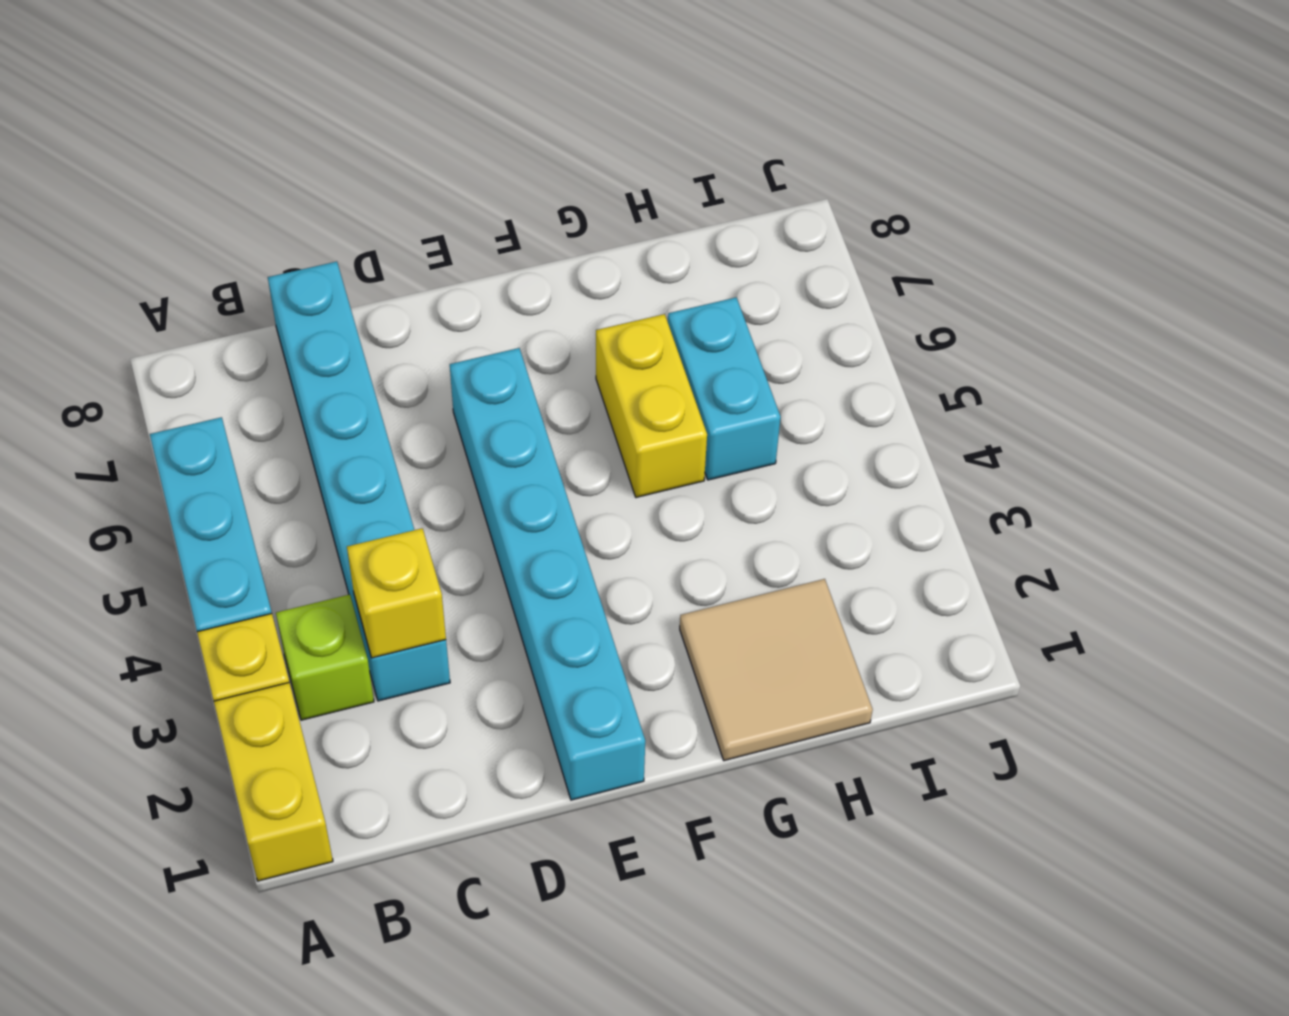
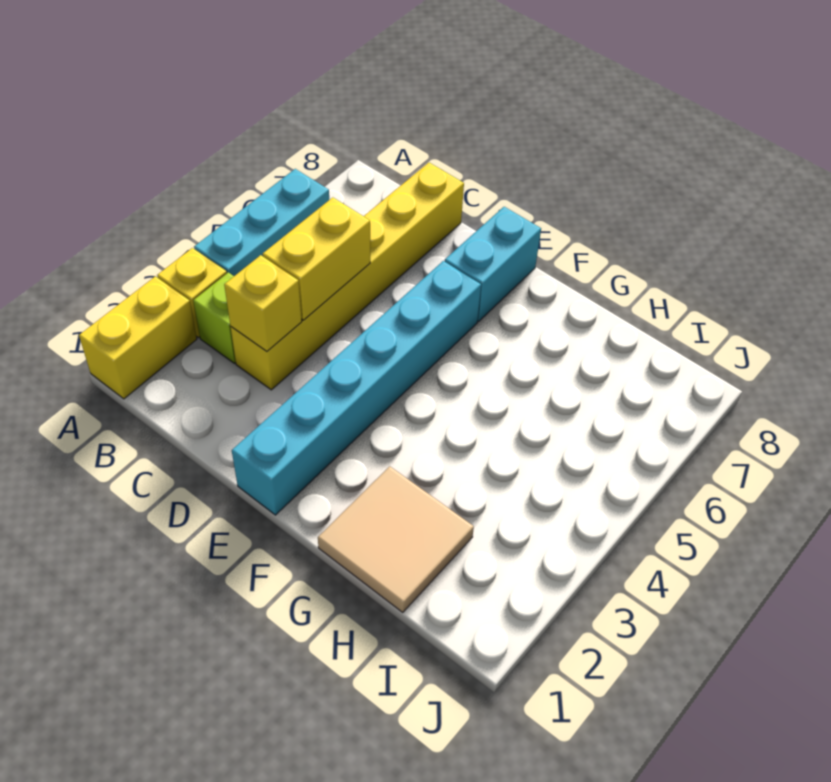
cyan 1x6 brick [268,262,450,701] -> yellow 1x6 brick [231,163,464,390]
yellow 1x2 brick [596,314,707,497] -> yellow 1x2 brick moved to [263,197,370,320]
cyan 1x2 brick [668,298,781,480] -> cyan 1x2 brick moved to [445,207,541,321]

